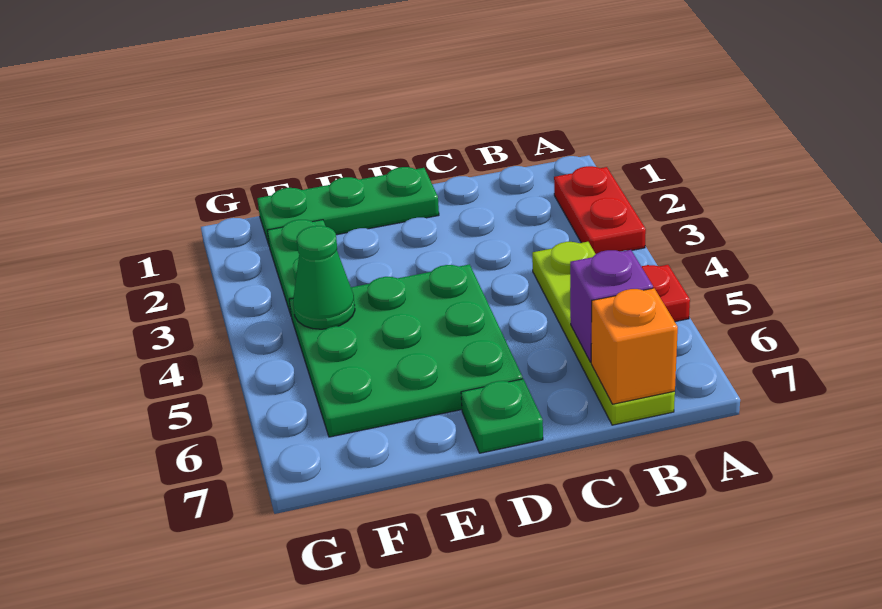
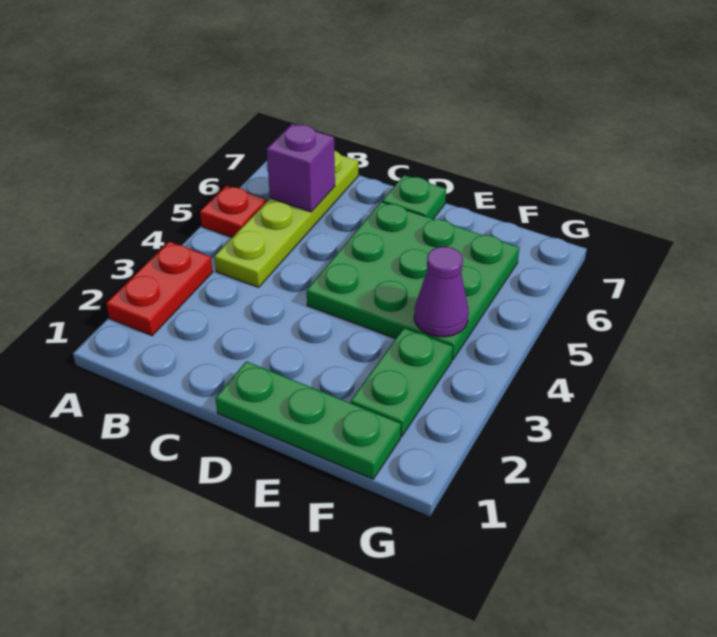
orange 1x1 brick [591,288,678,404] -> none
green 1x1 cone [293,226,355,329] -> purple 1x1 cone [414,247,469,337]

